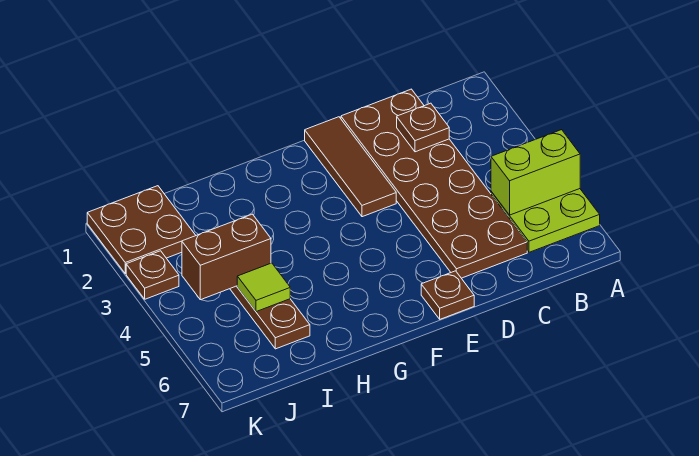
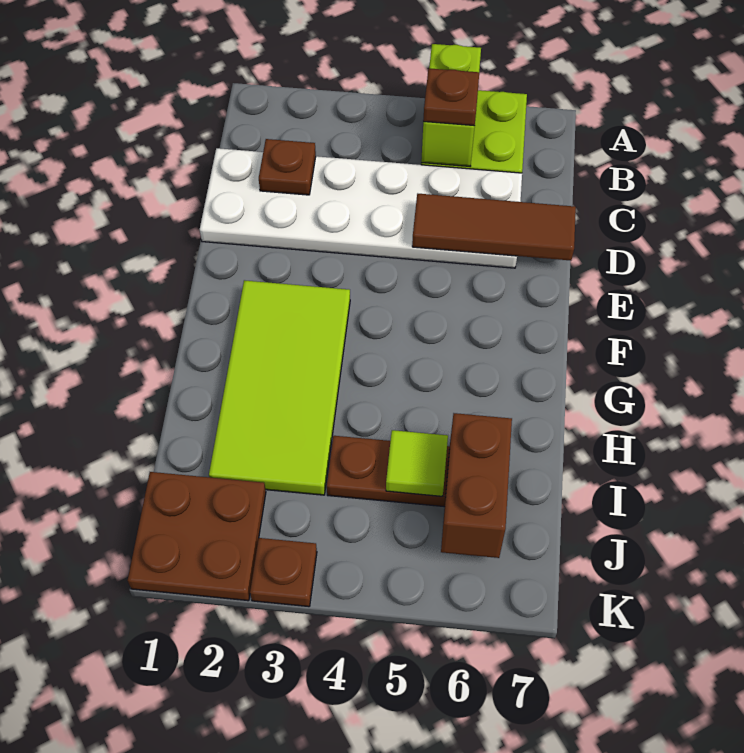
brown 2x6 plate [341,89,527,278] -> white 2x6 plate [200,148,522,268]
brown 1x3 tile [305,117,396,217] -> brown 1x3 tile moved to [412,194,576,261]
brown 1x1 plate [421,271,474,319] -> brown 1x1 plate moved to [423,68,479,126]
none -> lime 2x4 tile [209,280,350,495]
brown 1x2 brick [182,214,271,300] -> brown 1x2 brick moved to [441,413,512,558]

